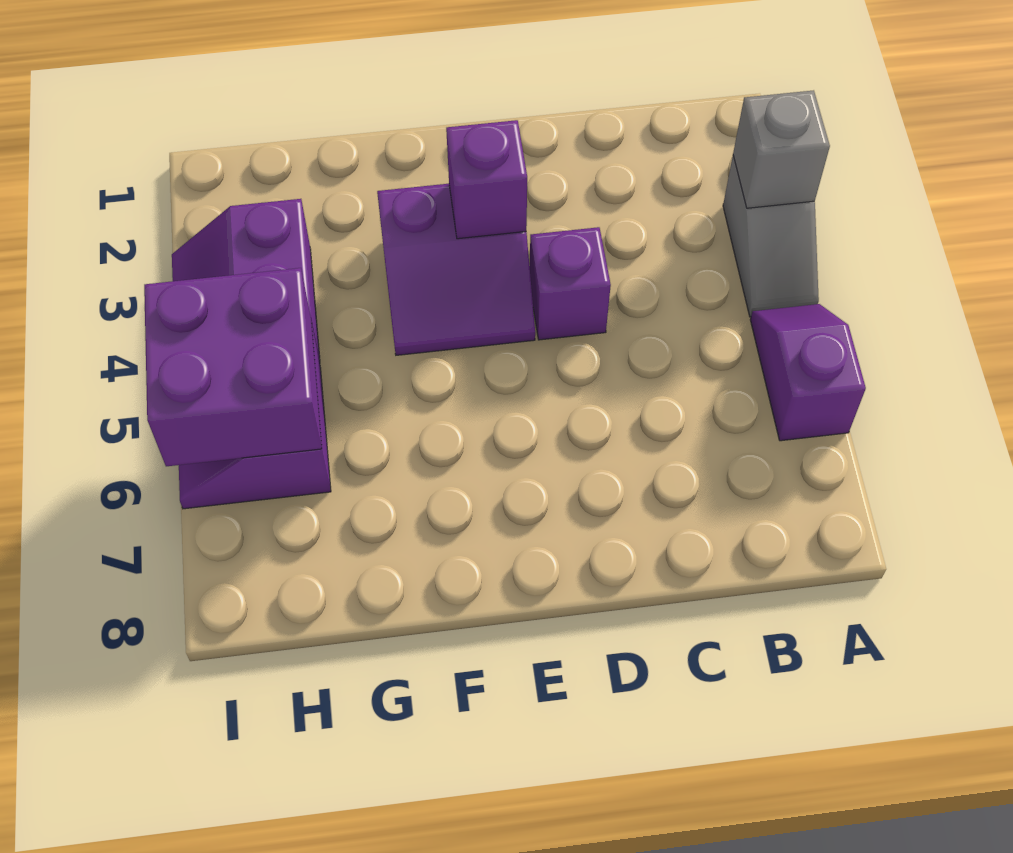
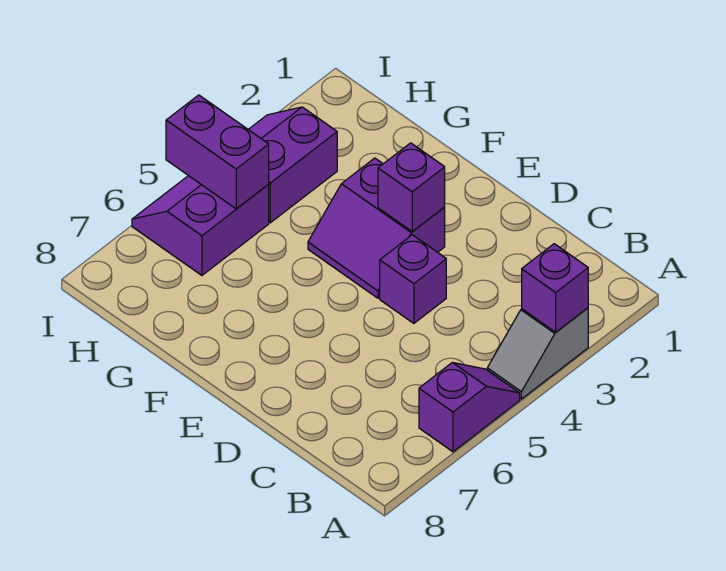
grey 1x1 brick [733,90,830,208] -> purple 1x1 brick [522,244,588,332]
purple 2x2 brick [144,268,322,466] -> purple 1x2 brick [166,95,269,209]

